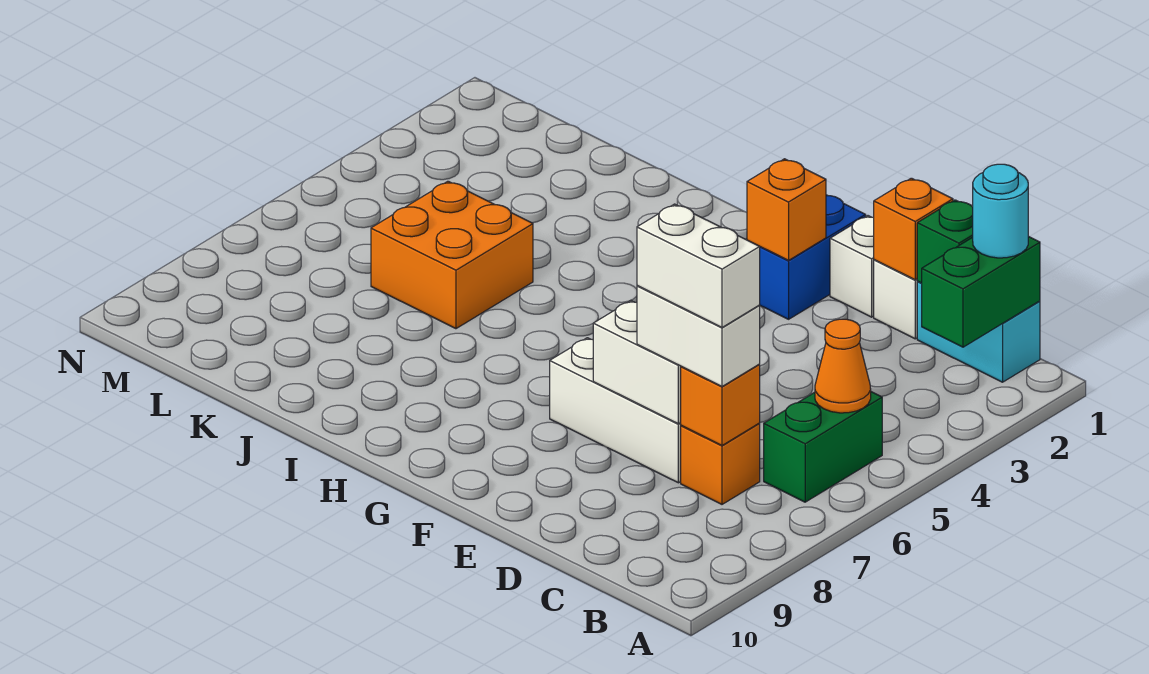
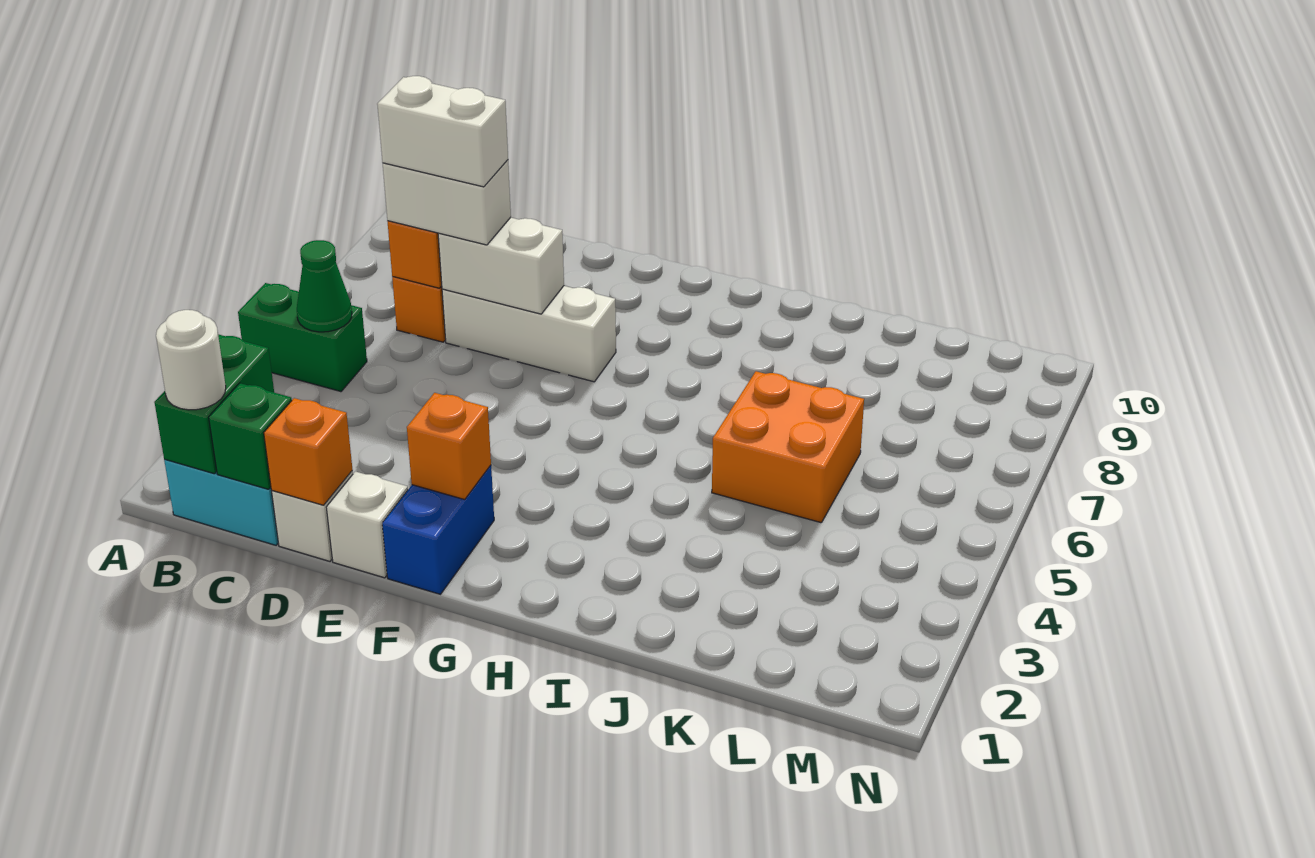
cyan 1x1 round brick [973,164,1028,258] -> white 1x1 round brick [156,310,226,410]
green 1x2 brick [764,392,882,502] -> green 1x2 brick turned to [238,283,367,392]
orange 1x1 cone [815,319,871,413] -> green 1x1 cone [297,240,352,332]

